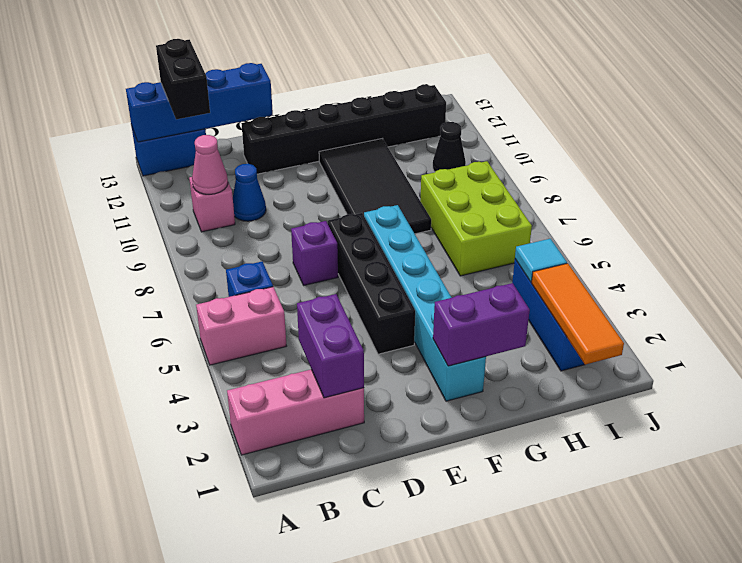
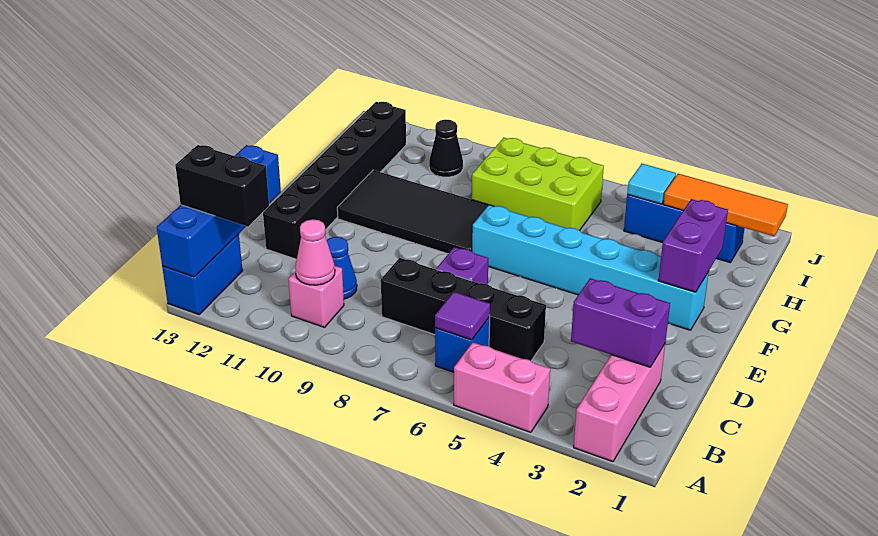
pink 1x2 brick [196,287,286,365] -> pink 1x2 brick turned to [454,342,550,432]
none -> purple 1x1 tile [435,292,490,340]
black 1x4 brick [328,213,415,354] -> black 1x4 brick moved to [381,258,546,361]

